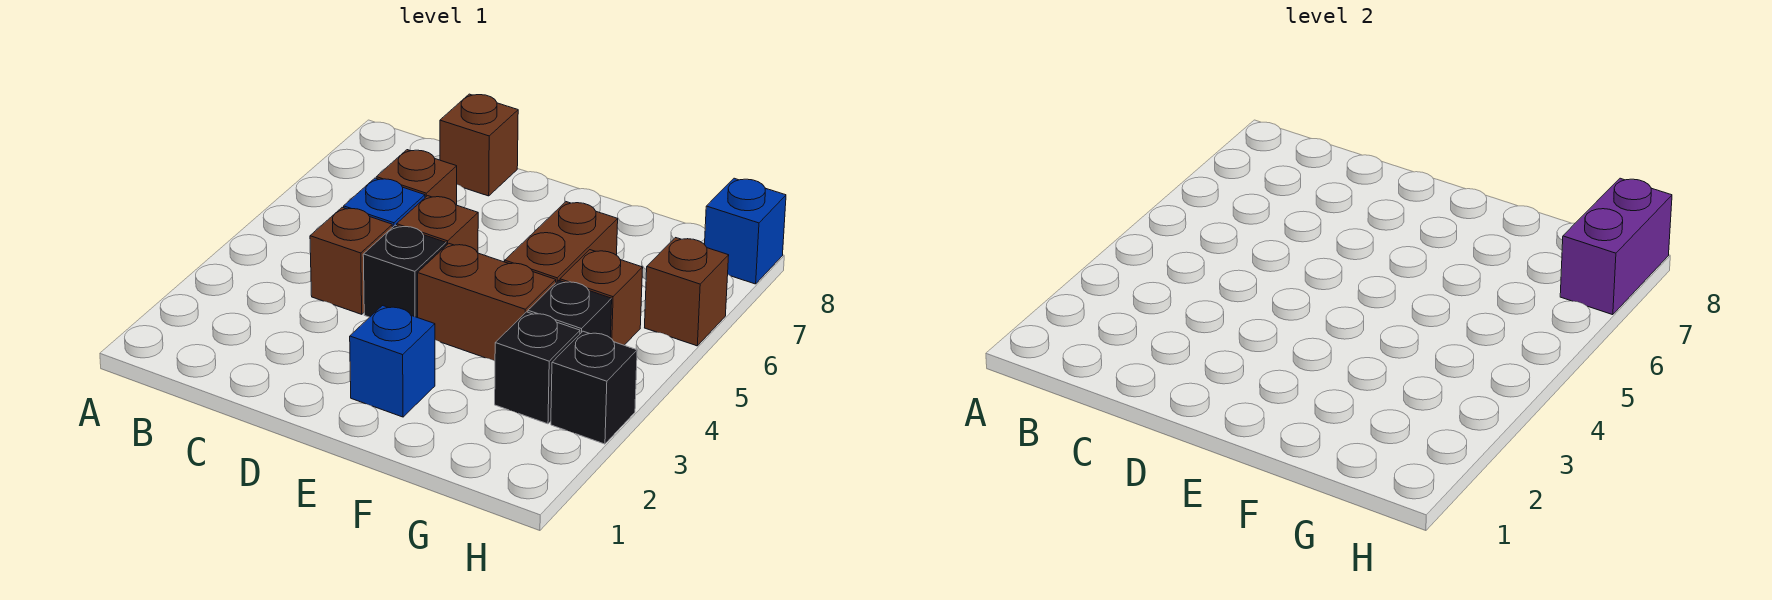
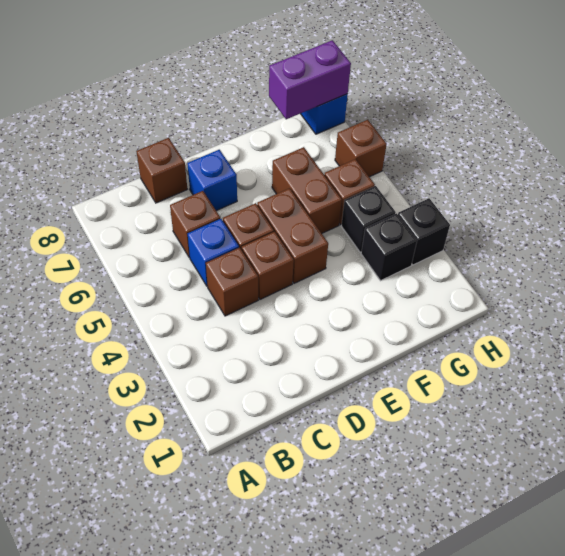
black 1x1 brick [363,225,446,318] -> brown 1x1 brick [242,232,294,299]
blue 1x1 brick [350,306,435,417] -> blue 1x1 brick moved to [187,150,237,211]
brown 1x2 brick [418,244,556,361] -> brown 1x2 brick turned to [257,188,328,283]
purple 1x2 brick [1560,178,1672,315] -> purple 1x2 brick turned to [269,40,351,119]

